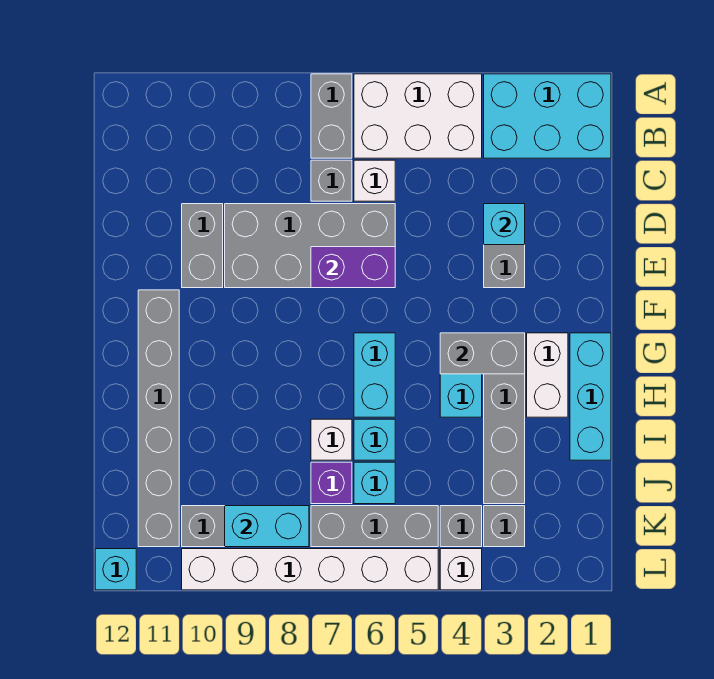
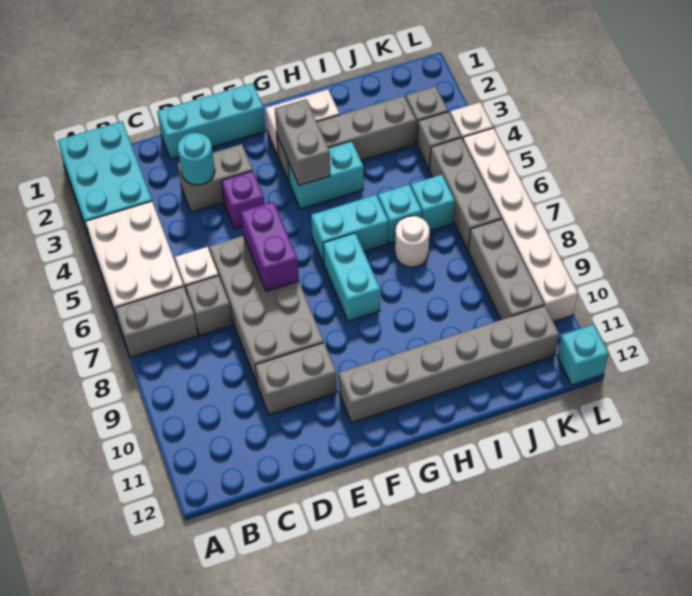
cyan 1x1 brick [484,204,525,245] -> cyan 1x1 round brick [178,133,215,185]
cyan 1x3 brick [570,333,611,460] -> cyan 1x3 brick moved to [157,83,265,159]
white 1x1 brick [311,419,352,460] -> white 1x1 round brick [395,216,430,267]
purple 1x1 brick [311,462,352,504] -> purple 1x1 brick moved to [221,171,264,229]
cyan 1x2 brick [225,506,309,547] -> cyan 1x2 brick moved to [323,233,380,321]

